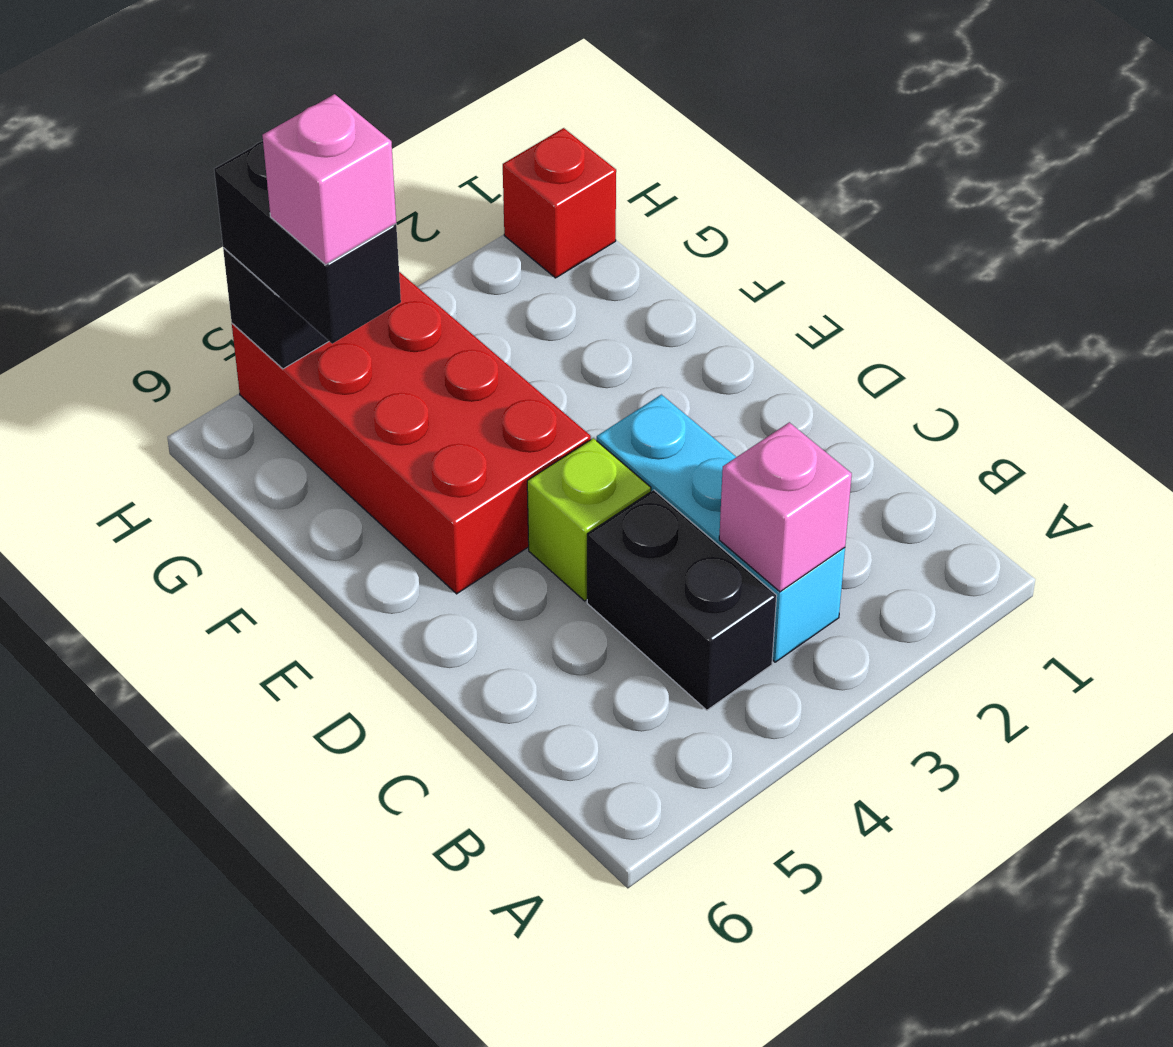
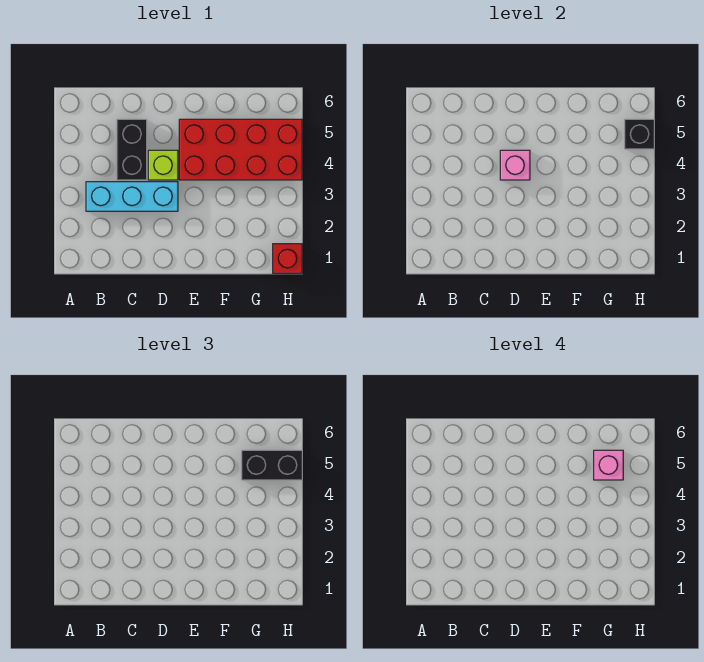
pink 1x1 brick [719,422,852,592] -> pink 1x1 brick moved to [500,150,530,180]
black 1x2 brick [587,490,777,710] -> black 1x2 brick turned to [117,119,147,180]

